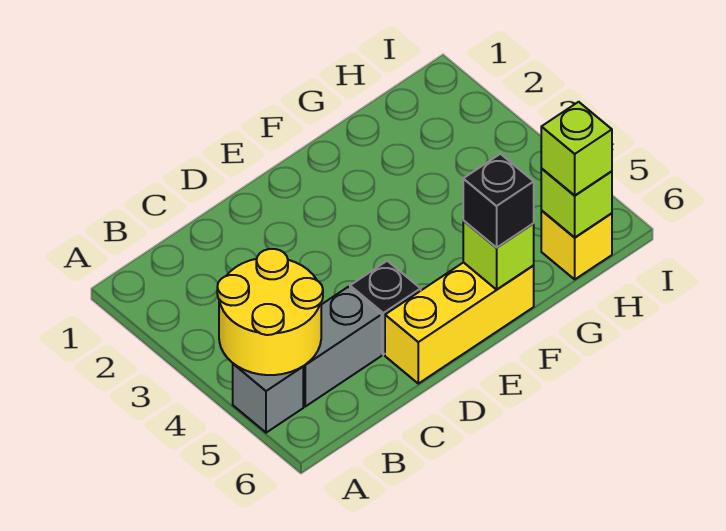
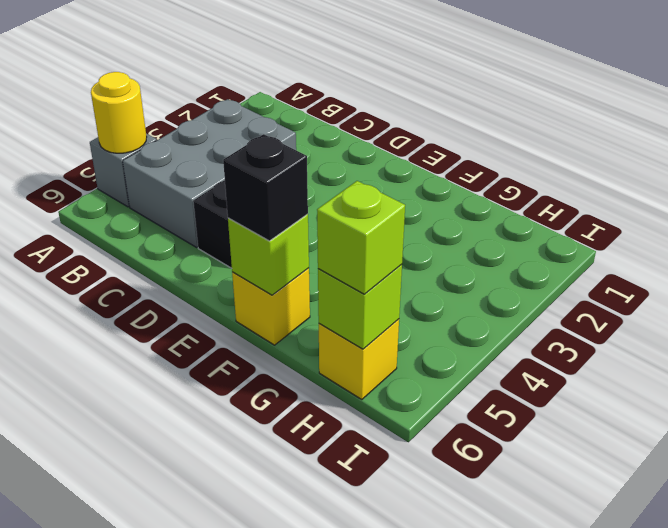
yellow 2x2 round brick [217,249,323,375] -> yellow 1x1 round brick [91,72,147,153]
grey 1x2 brick [303,287,382,406] -> grey 2x3 brick [123,99,296,247]
yellow 1x3 brick [385,262,534,384] -> yellow 1x1 brick [232,268,310,345]

